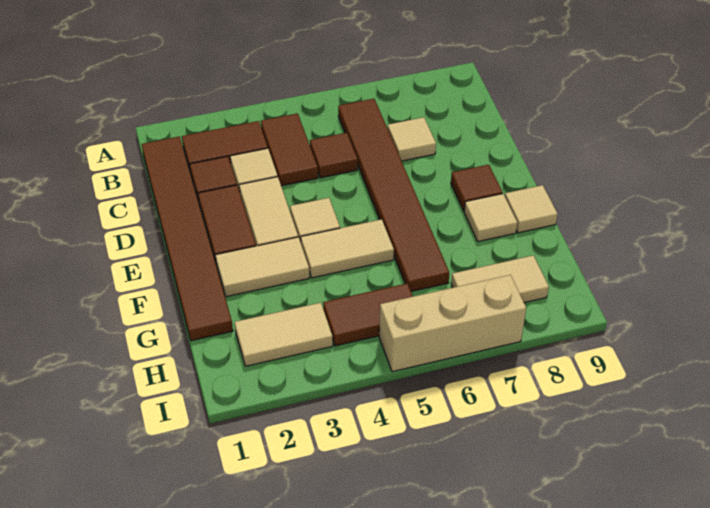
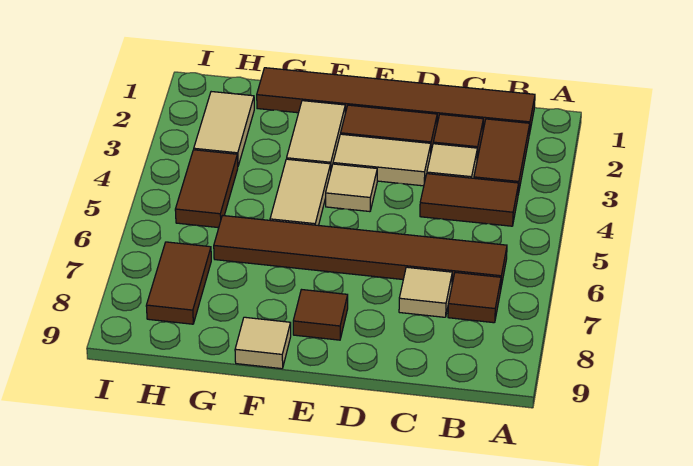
brown 1x1 tile [310,133,358,178] -> brown 1x1 tile moved to [448,272,501,323]
tan 1x1 tile [464,194,517,242] -> none
tan 1x2 tile [451,255,549,303] -> brown 1x2 tile [146,242,211,324]
tan 1x3 brick [379,275,526,372] -> none

